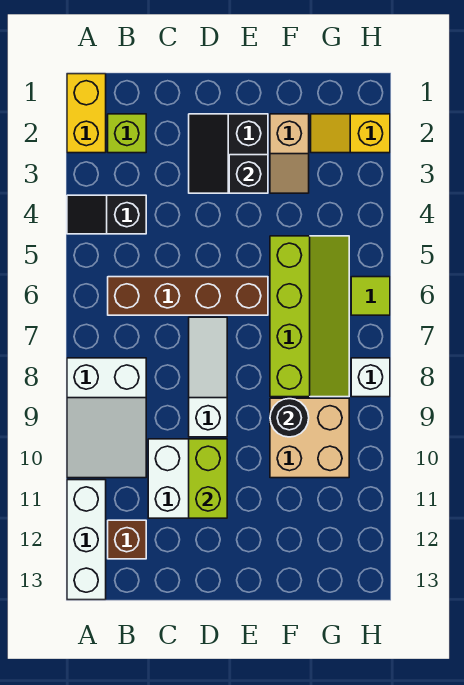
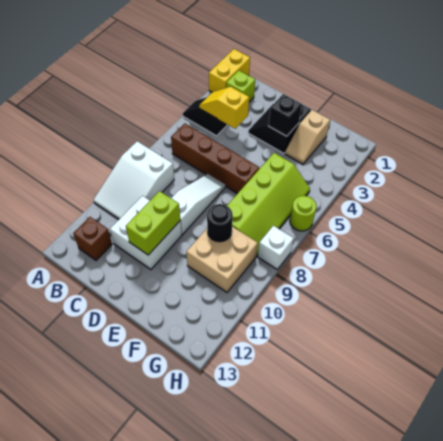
white 1x3 brick [67,480,106,600] -> none
yellow 1x2 slope [311,114,390,153] -> yellow 1x2 slope moved to [199,87,249,129]
lime 1x1 tile [351,277,390,315] -> lime 1x1 round brick [290,196,317,231]

